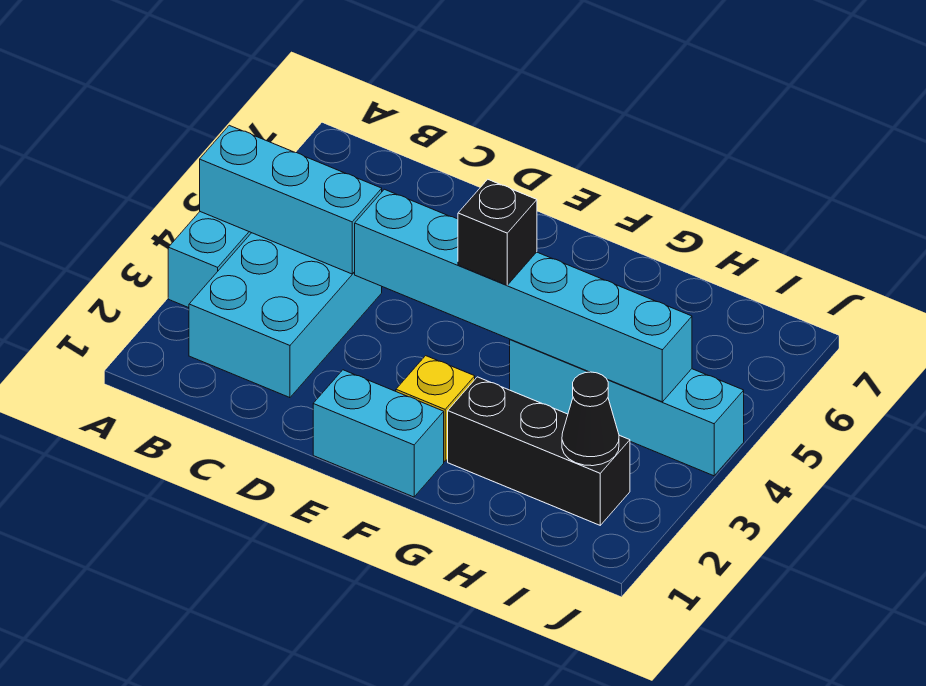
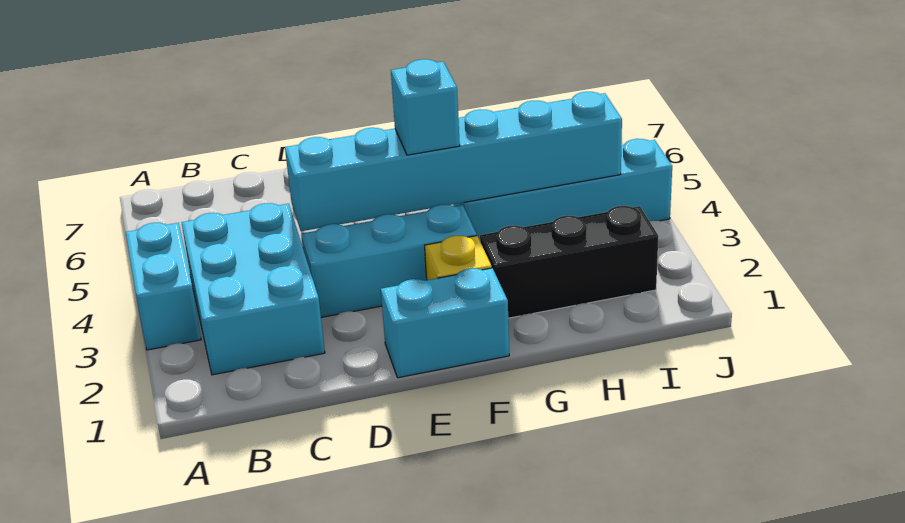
cyan 1x3 brick [200,125,382,274] -> cyan 1x3 brick moved to [301,204,477,317]
black 1x1 brick [458,179,537,285] -> cyan 1x1 brick [391,59,460,155]
black 1x1 cone [562,372,619,466] -> none

